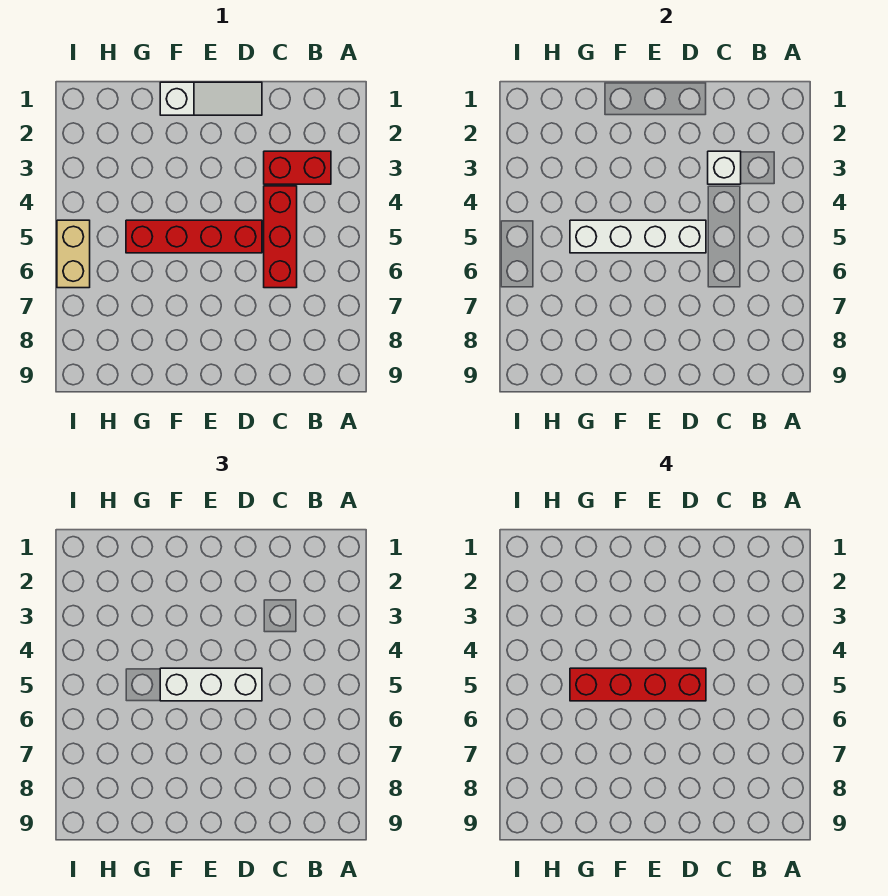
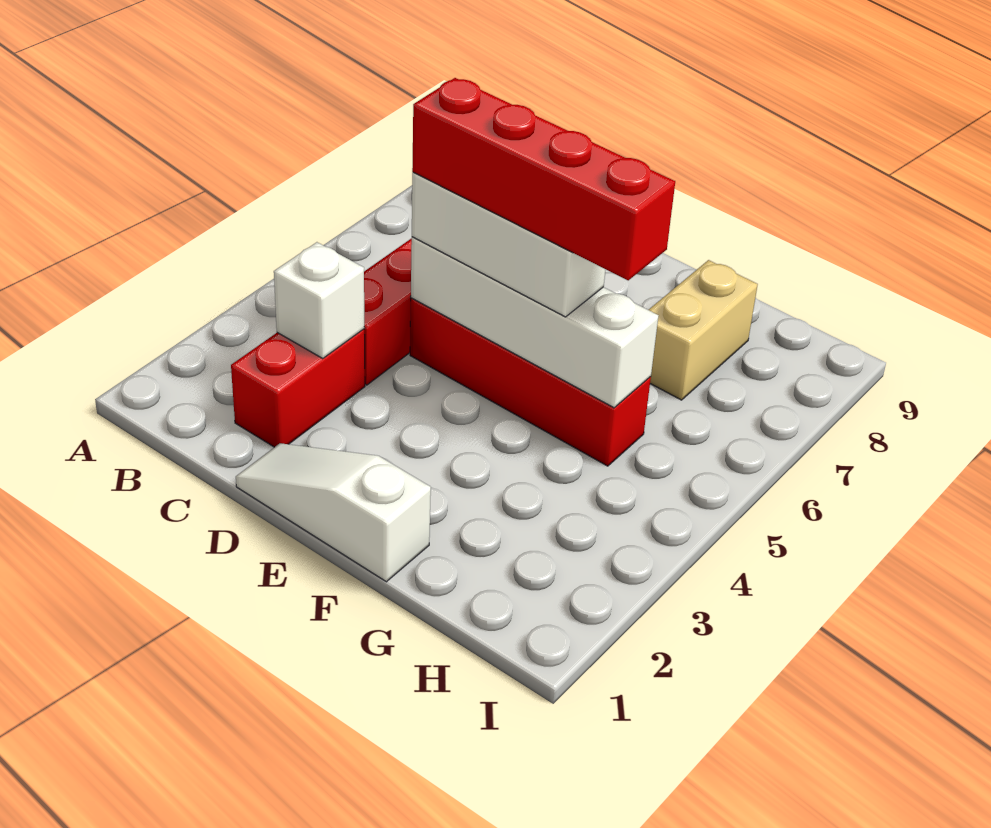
red 1x2 brick [264,151,331,184] -> red 1x2 brick turned to [231,329,365,447]
tan 1x2 brick [57,220,90,288] -> tan 1x2 brick moved to [649,260,758,400]

